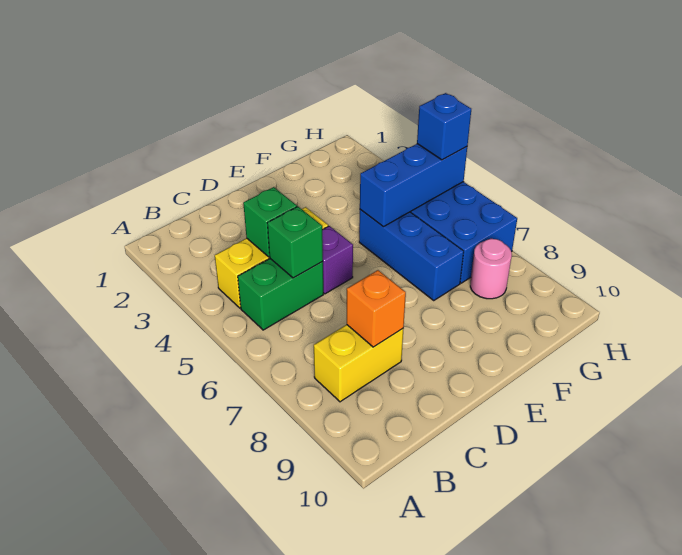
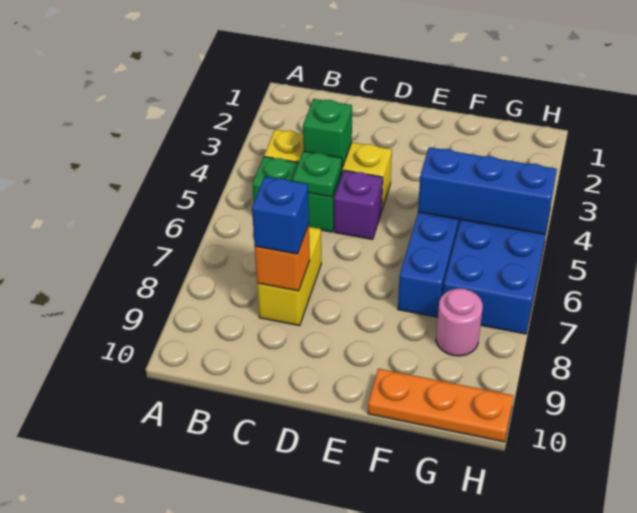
yellow 1x2 brick [314,325,404,402] -> yellow 1x2 brick turned to [257,227,321,326]
green 1x1 brick [268,207,323,278] -> green 1x1 plate [293,151,342,197]
none -> orange 1x3 plate [368,369,514,442]
blue 1x1 brick [417,93,471,160] -> blue 1x1 brick moved to [252,176,309,254]

